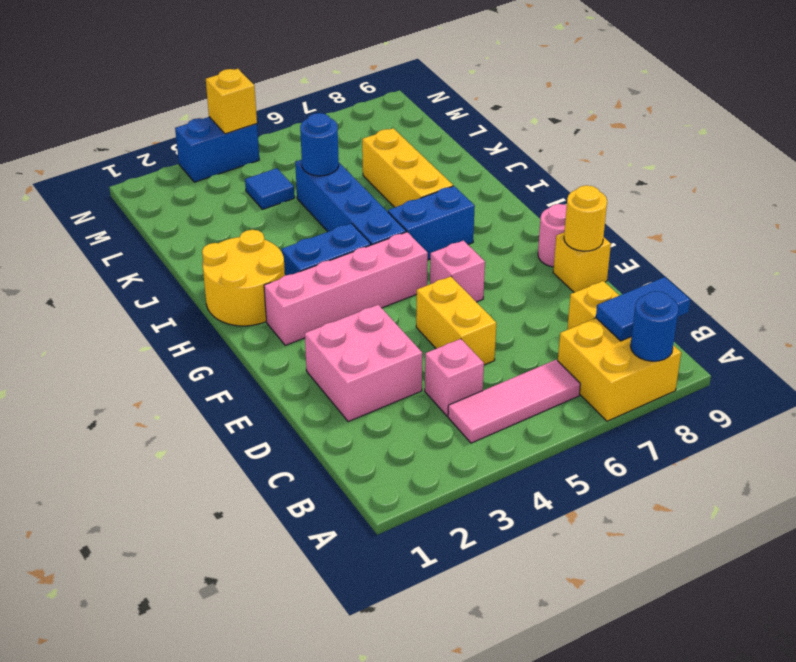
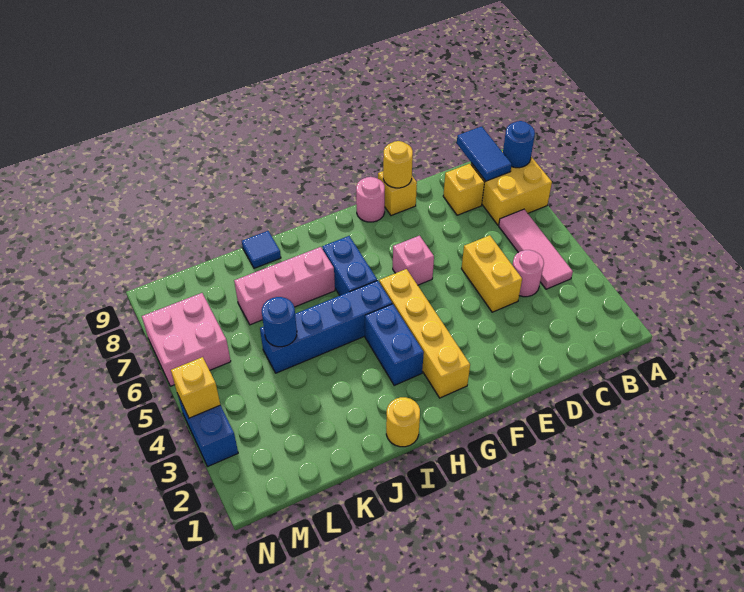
pink 1x1 brick [425,339,484,416] -> pink 1x1 round brick [512,250,544,297]
pink 2x2 brick [305,305,422,422] -> pink 2x2 brick moved to [142,293,231,386]
yellow 1x2 brick [416,276,496,365] -> yellow 1x2 brick turned to [461,235,522,312]
pink 1x4 brick [264,232,428,345] -> yellow 1x4 brick [379,269,470,398]
yellow 2x2 round brick [202,230,285,326] -> yellow 1x1 round brick [386,397,420,447]
yellow 1x3 brick [362,128,453,207] -> pink 1x3 brick [234,247,335,325]
blue 1x1 tile [245,168,295,209] -> blue 1x1 tile moved to [242,231,281,268]

